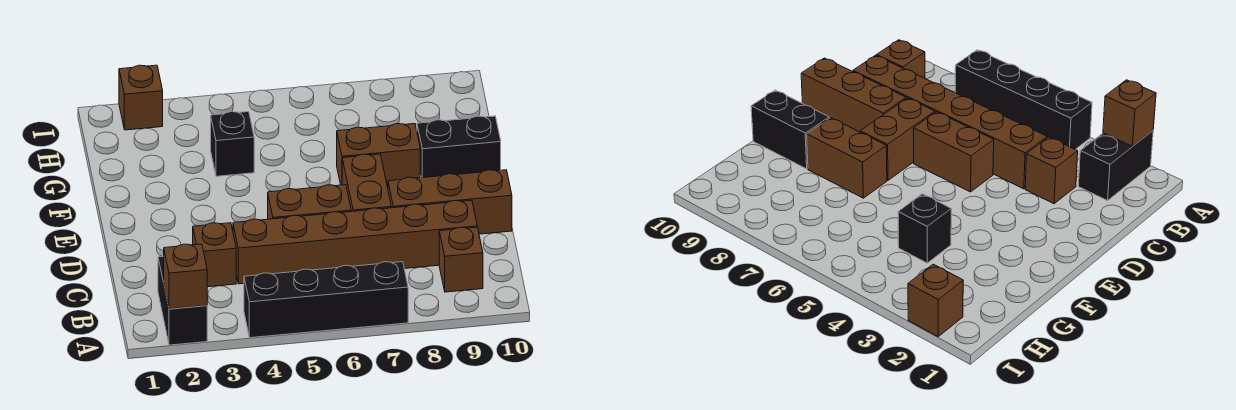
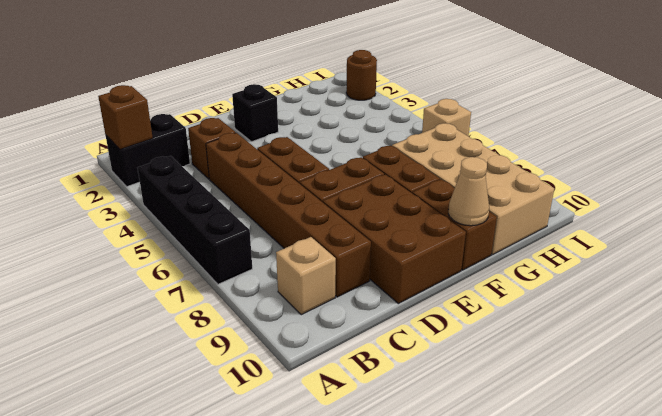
brown 1x1 brick [439,227,483,292] -> tan 1x1 brick [276,237,336,315]
brown 1x3 brick [388,170,512,234] -> brown 2x3 brick [323,175,466,304]
black 1x2 brick [417,116,501,178] -> brown 1x2 brick [412,179,497,270]
none -> tan 1x1 cone [448,157,489,226]
black 1x1 brick [211,112,254,176] -> black 1x1 brick moved to [232,84,278,142]
none -> tan 2x4 brick [392,123,554,254]
brown 1x1 brick [119,65,163,130] -> brown 1x1 round brick [346,50,377,100]
none -> tan 1x1 brick [422,99,471,136]

